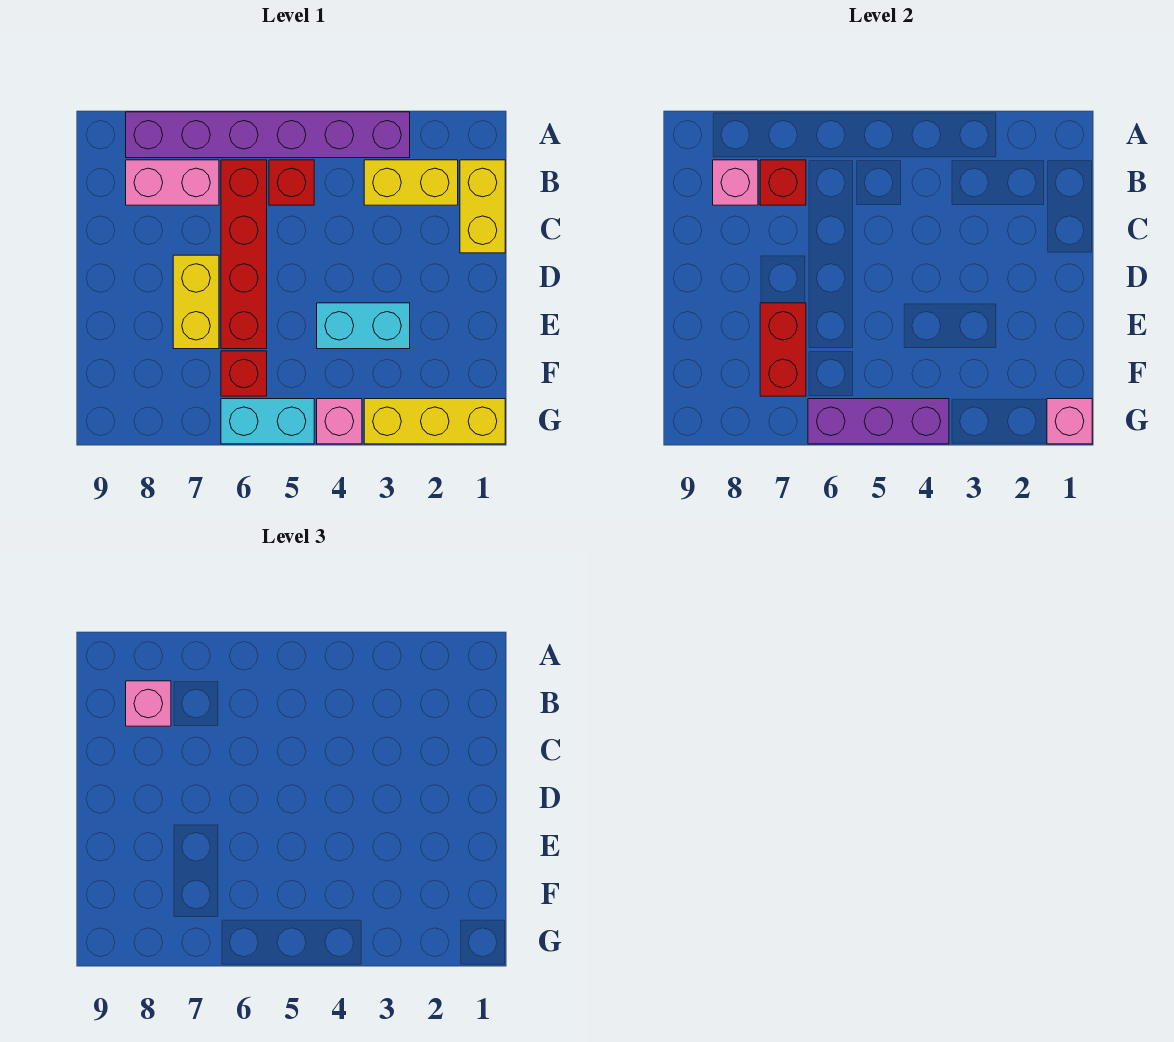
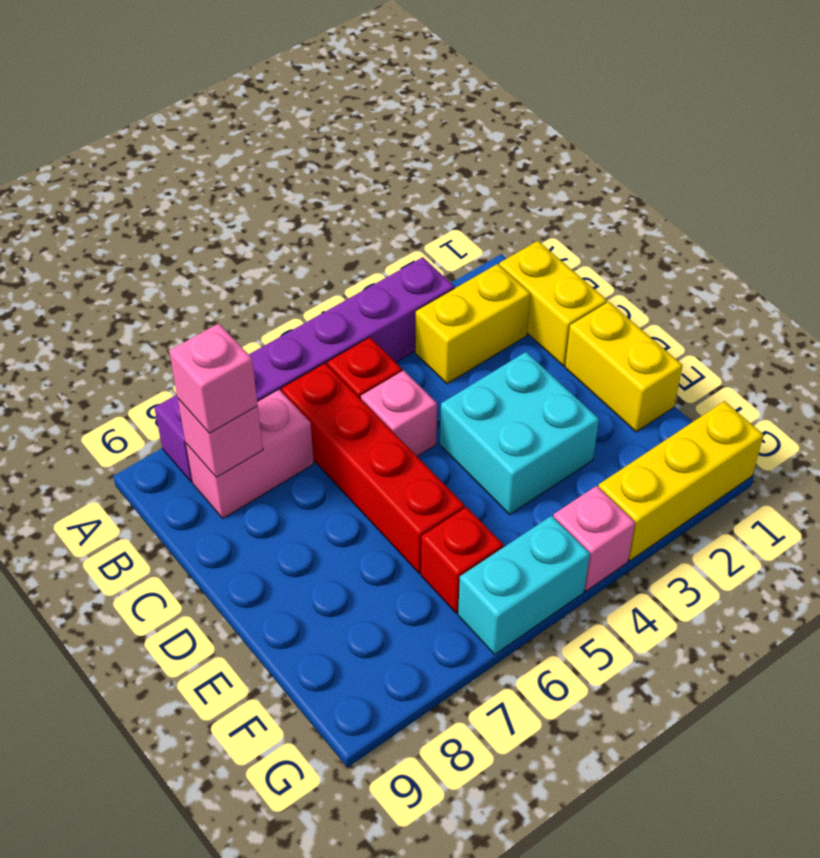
red 1x1 brick [760,160,806,205] -> none
yellow 1x2 brick [173,255,219,349] -> yellow 1x2 brick moved to [565,302,683,432]
cyan 1x2 brick [317,303,410,349] -> cyan 2x2 brick [440,352,599,514]
red 1x2 brick [760,303,806,396] -> none
pink 1x1 brick [1047,399,1092,444] -> pink 1x1 brick moved to [361,370,437,456]
purple 1x3 brick [808,399,949,444] -> none

